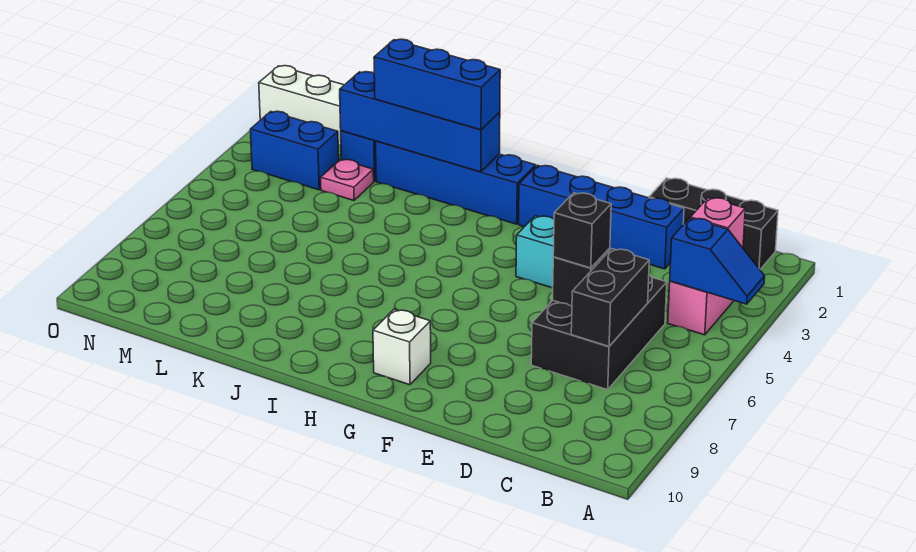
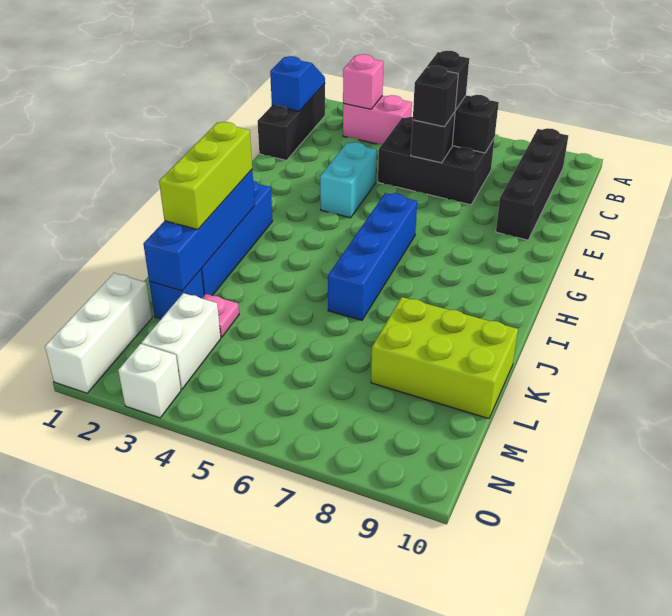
blue 1x2 slope [670,218,765,304] -> blue 1x2 slope moved to [270,56,325,111]
none -> black 1x4 brick [496,128,568,240]
none -> black 1x1 brick [427,51,469,110]
blue 1x4 brick [519,165,684,269] -> blue 1x4 brick moved to [328,193,417,320]
white 1x1 brick [373,309,431,385] -> white 1x1 brick moved to [118,344,181,418]
blue 1x3 brick [374,39,500,130] -> lime 1x3 brick [159,122,252,230]
none -> lime 2x3 brick [371,297,518,419]
blue 1x2 brick [250,111,339,190] -> white 1x2 brick [142,293,221,390]

